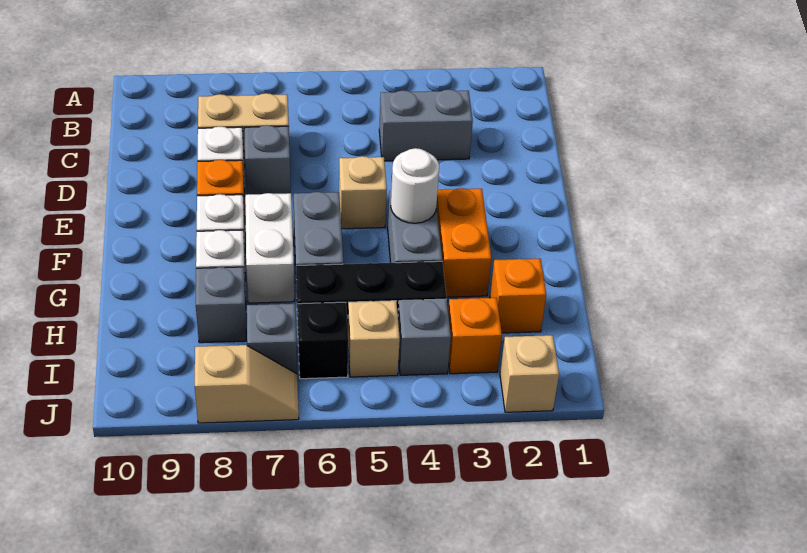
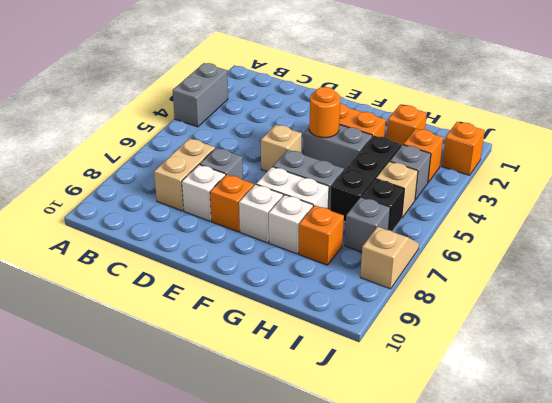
grey 1x2 brick [379,89,473,161] -> grey 1x2 brick moved to [173,63,228,127]
white 1x1 round brick [391,148,439,223] -> orange 1x1 round brick [309,87,340,138]
grey 1x1 brick [196,267,246,343] -> orange 1x1 brick [299,205,344,265]
tan 1x1 brick [500,335,559,412] -> orange 1x1 brick [442,122,485,175]

